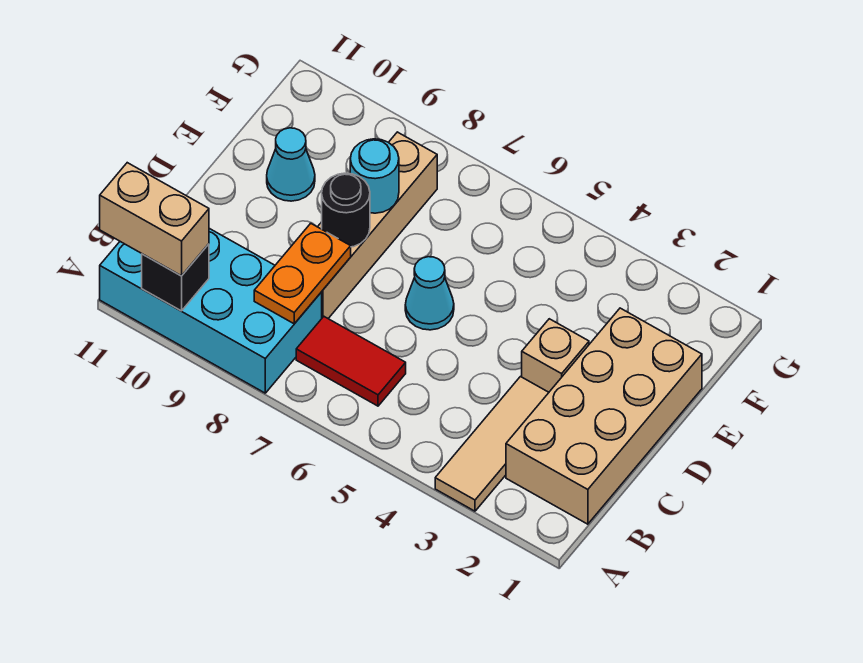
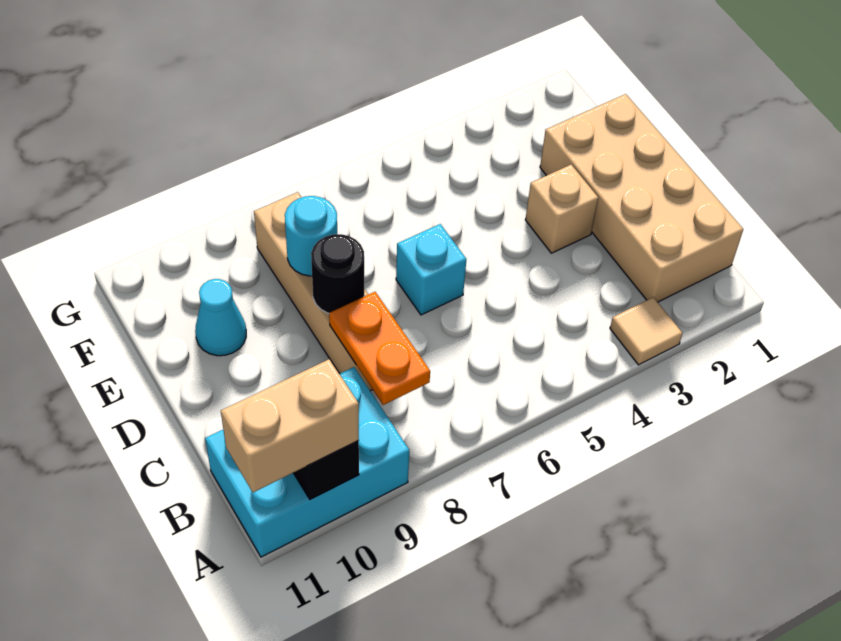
tan 1x3 tile [435,377,549,511] -> tan 1x1 tile [610,297,683,365]
cyan 2x4 brick [100,228,322,393] -> cyan 2x3 brick [205,367,409,557]
red 1x2 tile [296,317,406,406] -> none
cyan 1x1 cone [405,257,454,330] -> cyan 1x1 brick [396,224,466,315]

